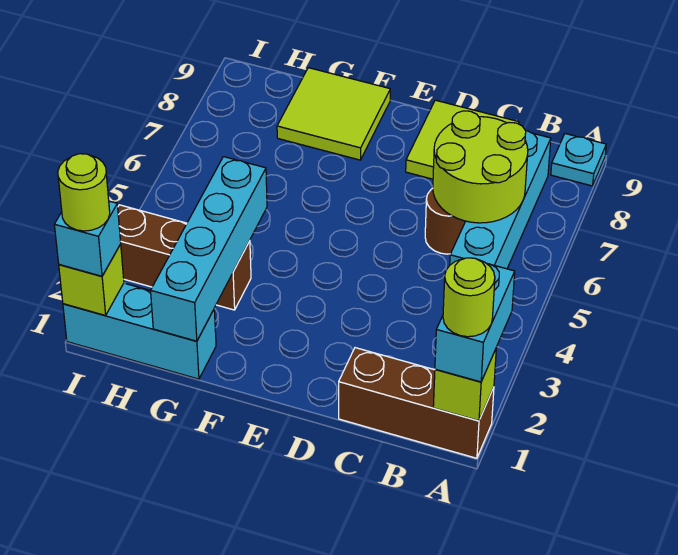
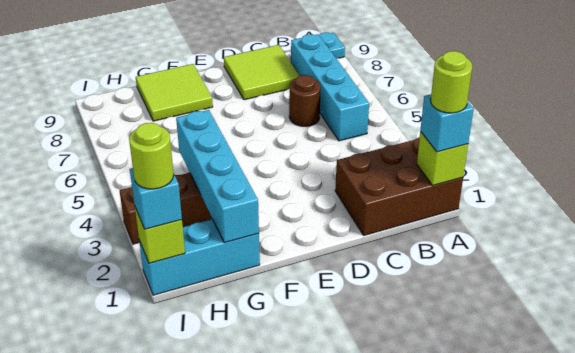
brown 1x3 brick [339,348,494,458] -> brown 2x3 brick [335,137,463,235]
cyan 1x2 brick [435,264,515,382] -> cyan 1x1 brick [420,94,473,152]
lime 2x2 round brick [433,111,528,223] -> none

